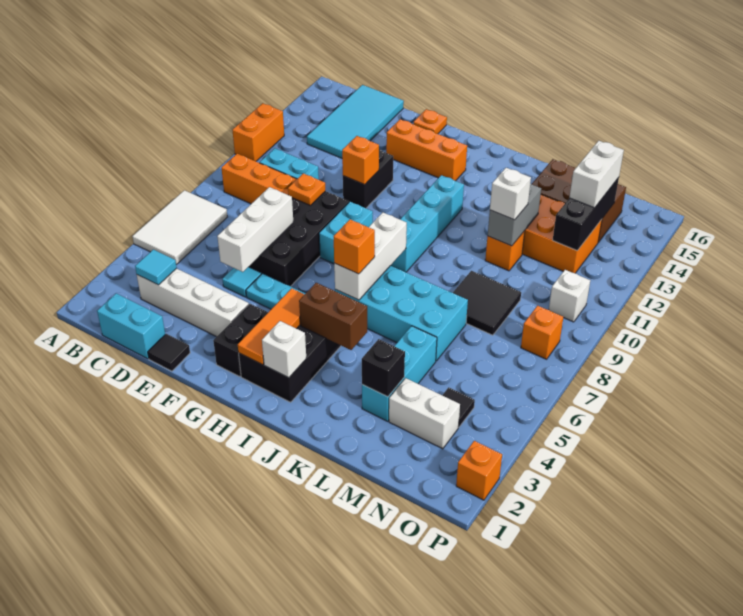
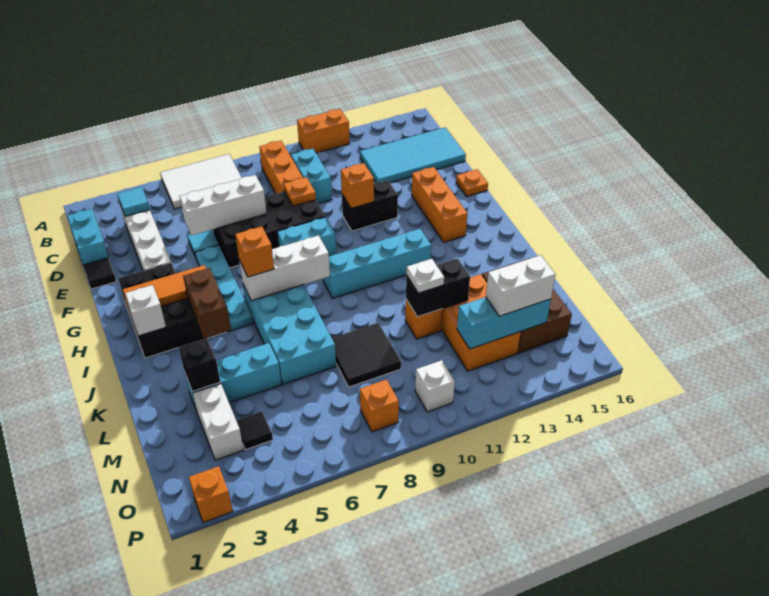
grey 1x2 brick [488,184,541,246] -> black 1x2 brick [406,258,470,317]
white 1x1 brick [490,168,531,220] -> white 1x1 plate [406,259,444,293]
black 1x3 brick [553,177,619,251] -> cyan 1x3 brick [457,297,551,349]

